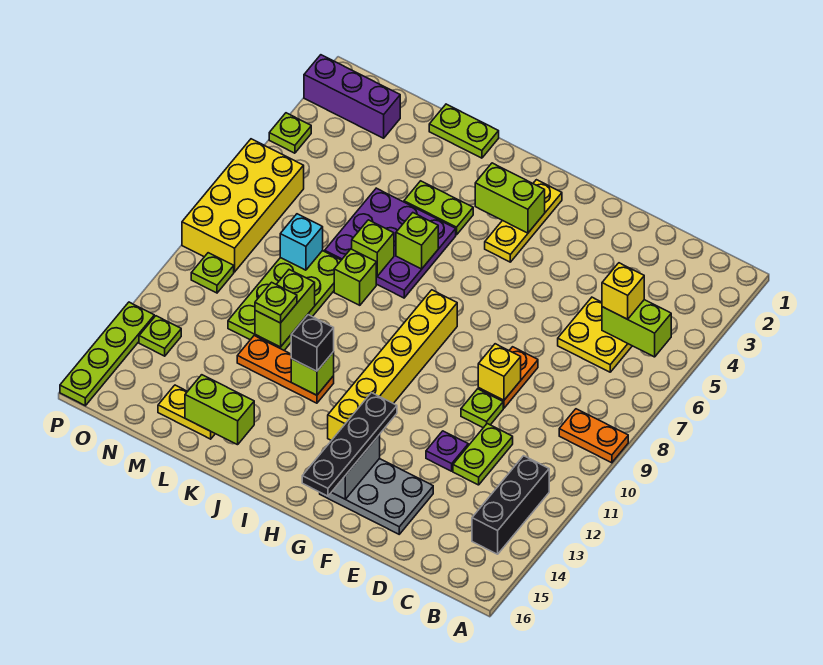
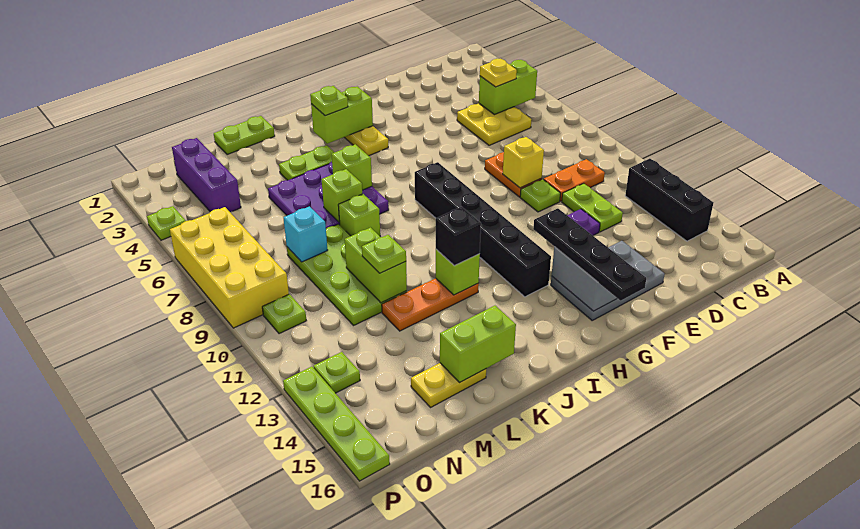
orange 1x2 plate [559,409,628,463] -> orange 1x2 plate moved to [544,159,605,201]
yellow 1x1 brick [602,263,644,319] -> yellow 1x1 plate [480,59,517,87]
yellow 1x6 brick [328,290,457,440] -> black 1x6 brick [415,162,551,297]
none -> lime 1x1 plate [310,86,348,116]
purple 1x3 brick [304,55,400,138] -> purple 1x3 brick turned to [172,138,241,212]

